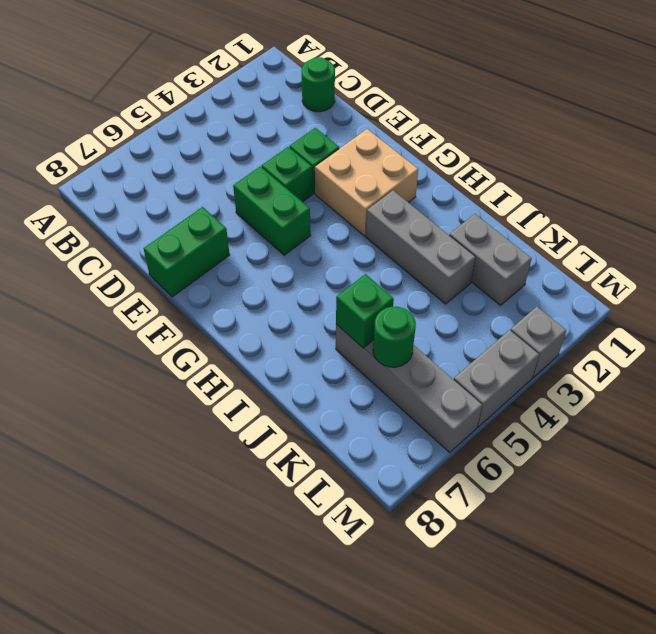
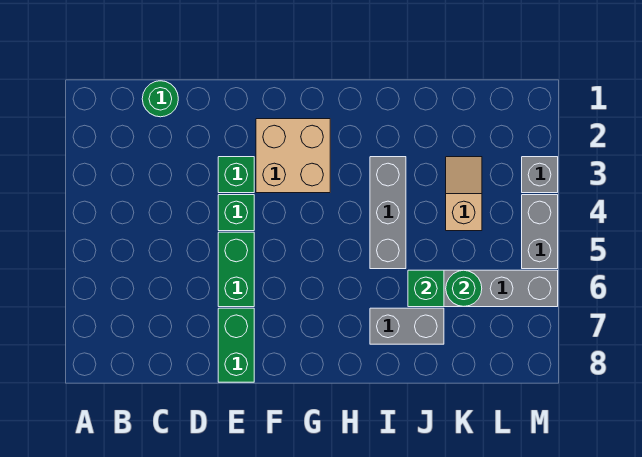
green 1x2 brick [233,166,311,255] -> green 1x2 brick turned to [218,232,254,307]
grey 1x3 brick [366,191,475,304] -> grey 1x3 brick turned to [370,157,406,269]
grey 1x2 brick [449,214,532,305] -> grey 1x2 brick moved to [370,308,444,344]
none -> tan 1x2 slope [446,157,482,231]

